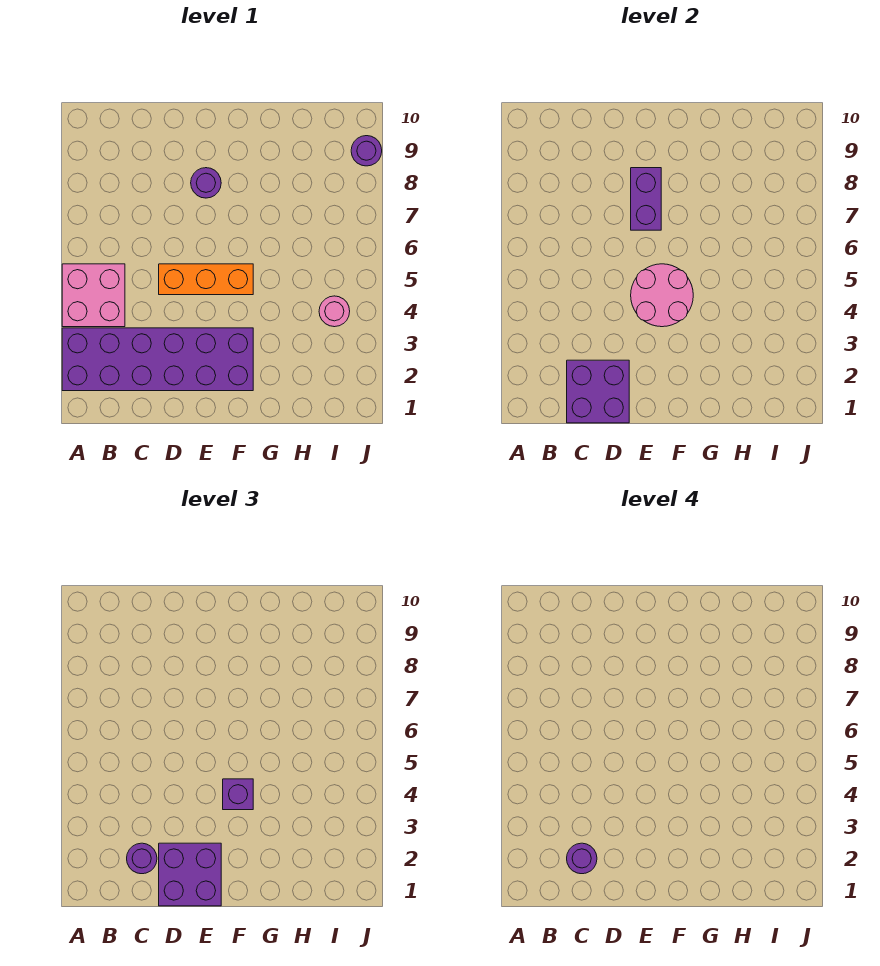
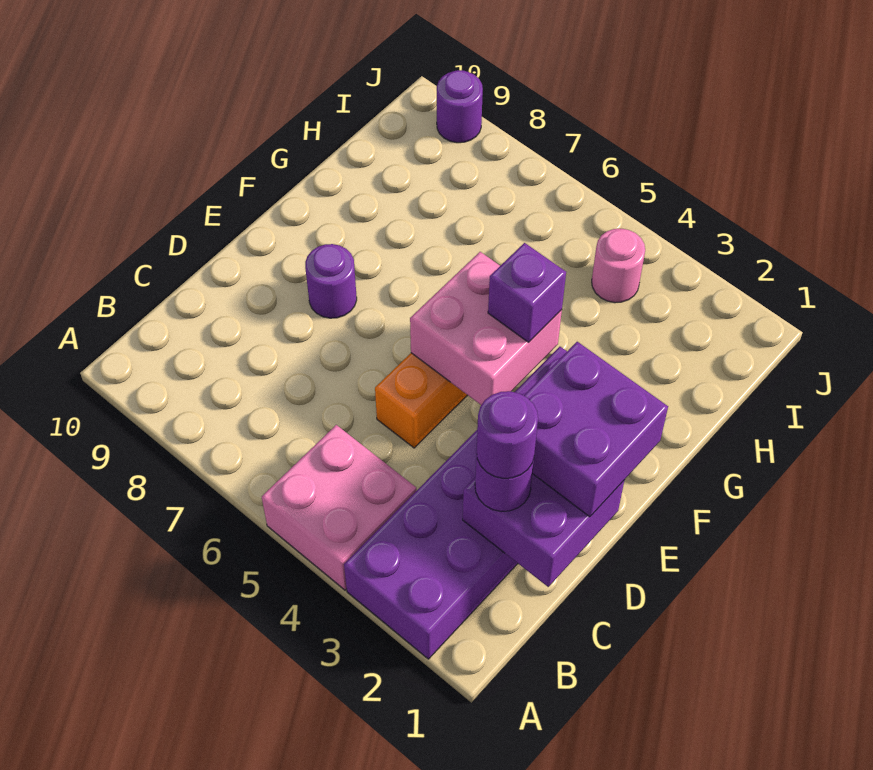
pink 2x2 round brick [631,264,693,327] -> pink 2x2 brick [410,252,562,405]
purple 1x2 brick [631,168,661,230] -> none

